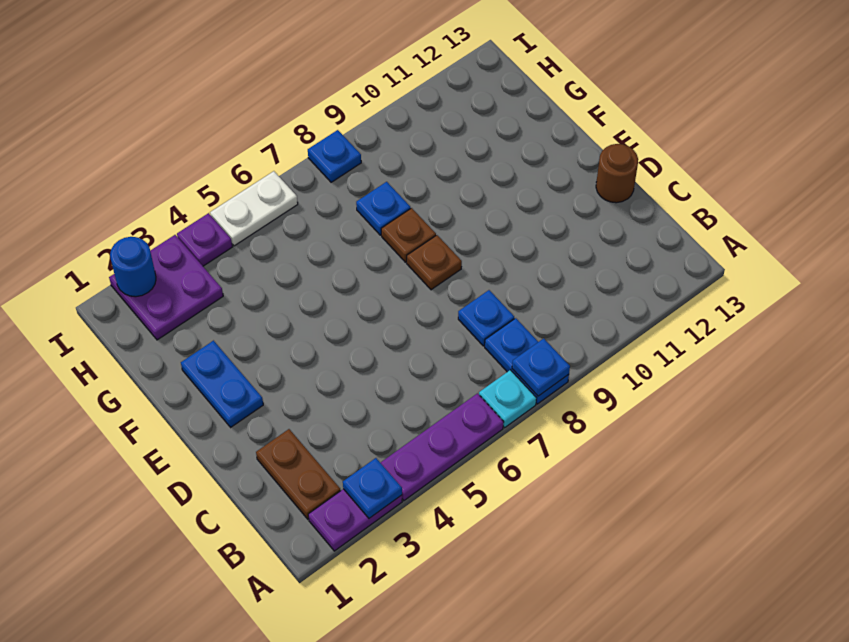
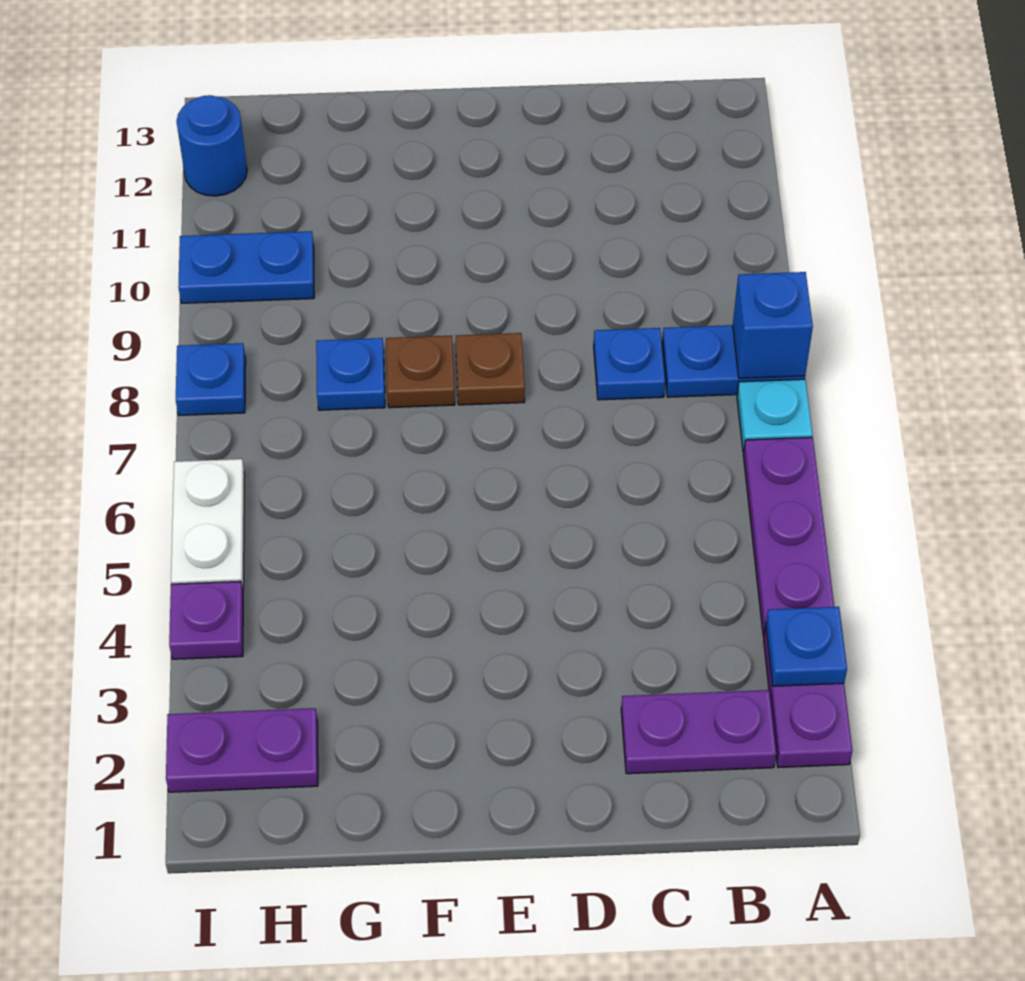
blue 1x1 plate [512,338,570,396] -> blue 1x1 brick [733,272,813,378]
brown 1x2 plate [256,429,341,519] -> purple 1x2 plate [621,690,776,774]
brown 1x1 round brick [596,144,638,203] -> none
blue 1x2 plate [181,341,263,427] -> blue 1x2 plate moved to [178,231,314,303]
purple 2x2 plate [109,235,223,340] -> purple 1x2 plate [166,708,318,792]
blue 1x1 round brick [110,237,156,297] -> blue 1x1 round brick moved to [176,95,247,196]

